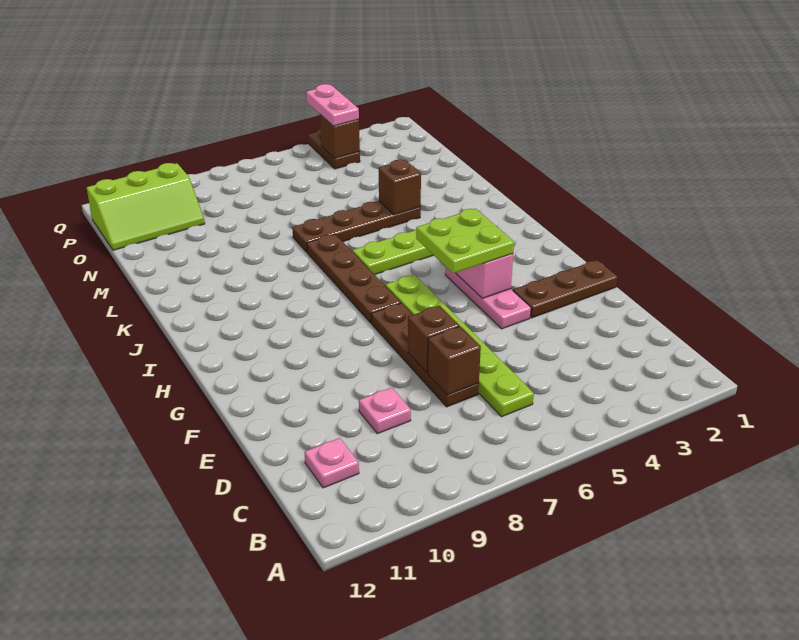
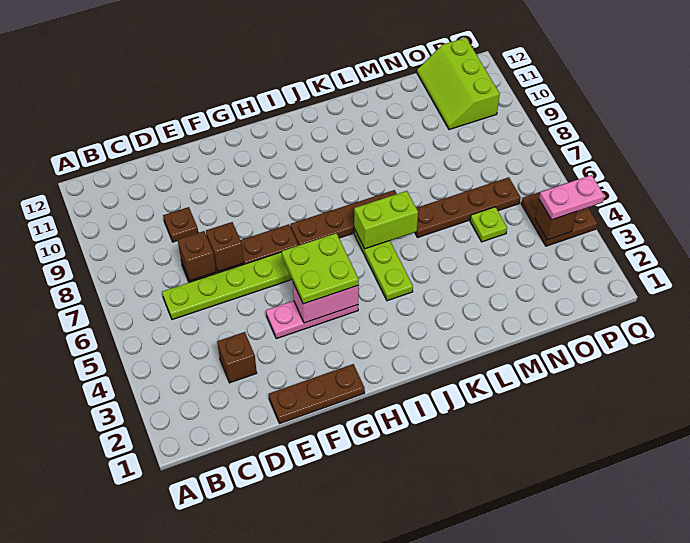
pink 1x1 plate [304,438,359,488] -> none
pink 1x1 plate [359,388,411,434] -> brown 1x1 plate [163,207,198,242]
brown 1x3 plate [513,260,618,318] -> brown 1x3 plate turned to [269,364,365,423]
none -> lime 1x2 brick [354,191,418,249]
brown 1x4 plate [292,201,421,252] -> brown 1x4 plate turned to [415,177,521,238]
brown 1x1 brick [379,160,421,215] -> brown 1x1 brick moved to [217,332,257,383]
none -> lime 1x1 plate [470,207,507,242]
brown 1x2 plate [308,128,360,169] -> brown 2x2 plate [521,192,597,246]

